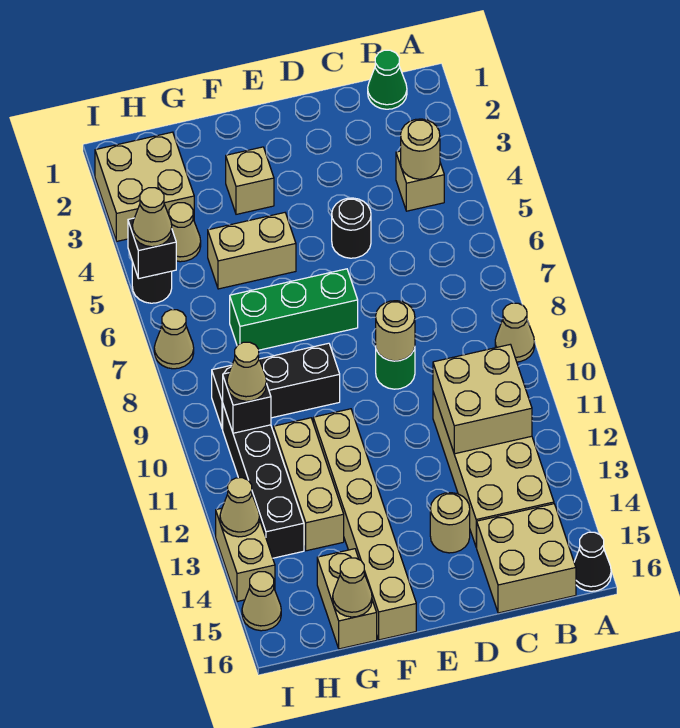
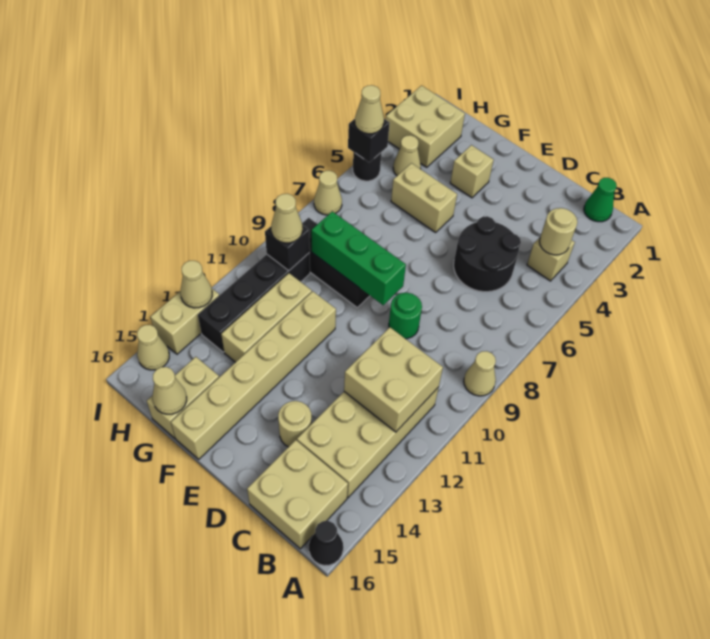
black 1x1 round brick [332,198,371,258] -> black 2x2 round brick [454,216,521,292]
tan 1x1 round brick [376,301,415,361] -> none
green 1x3 brick [230,269,358,350] -> green 1x3 brick moved to [311,211,406,305]

